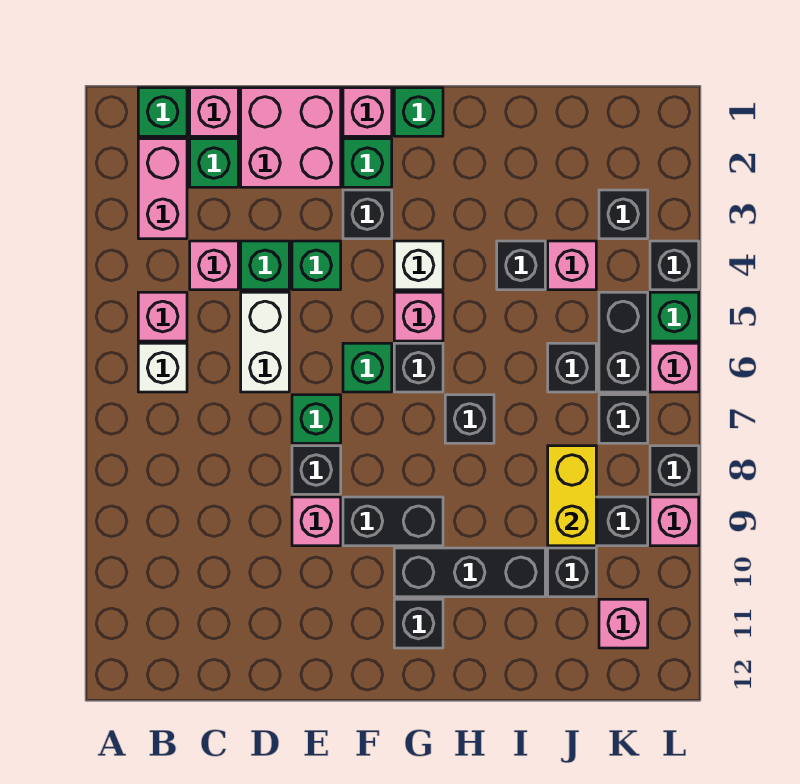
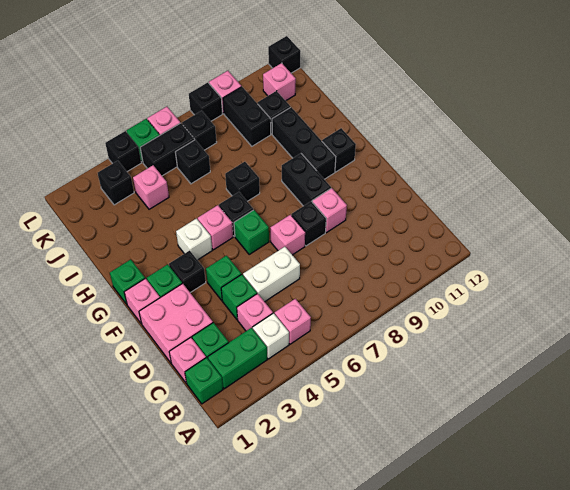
pink 1x2 brick [138,139,187,239] -> green 1x2 brick [208,328,267,389]
white 1x1 brick [138,343,187,392] -> white 1x1 brick moved to [253,313,289,359]
green 1x1 brick [292,395,341,443] -> pink 1x1 brick [271,215,305,255]
black 1x1 brick [497,241,545,290] -> black 1x1 brick moved to [268,36,301,73]
yellow 1x2 brick [548,446,596,546] -> none

